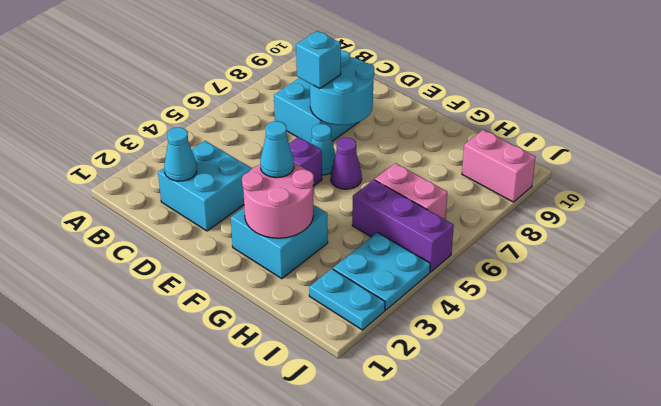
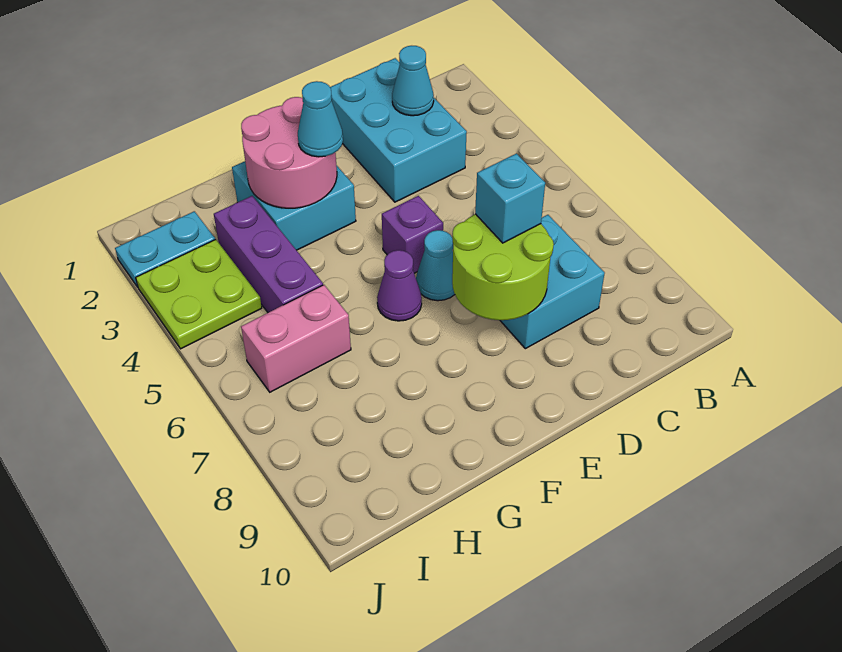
cyan 2x2 brick [158,141,252,231] -> cyan 2x3 brick [330,58,467,202]
cyan 2x2 round brick [310,50,374,125] -> lime 2x2 round brick [452,214,554,320]
purple 1x3 brick [352,180,454,272] -> purple 1x3 brick turned to [214,196,323,313]
cyan 2x2 plate [333,233,430,310] -> lime 2x2 plate [136,240,262,349]
pink 1x2 brick [462,130,536,202] -> none

